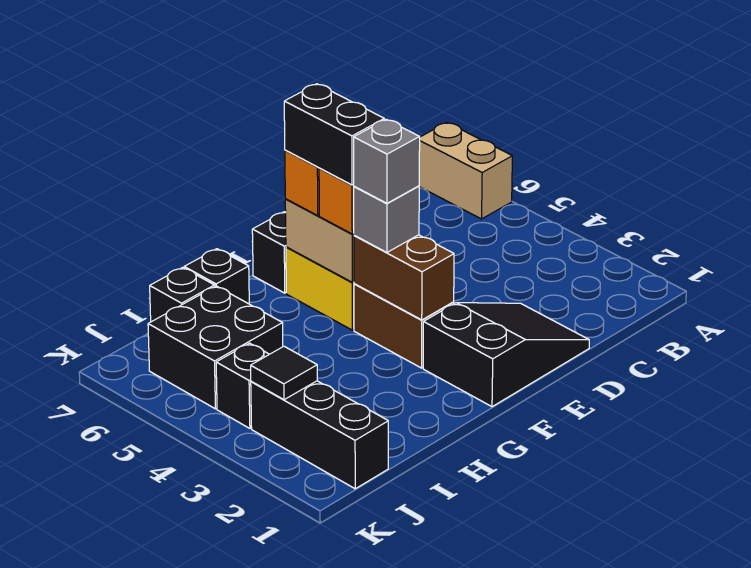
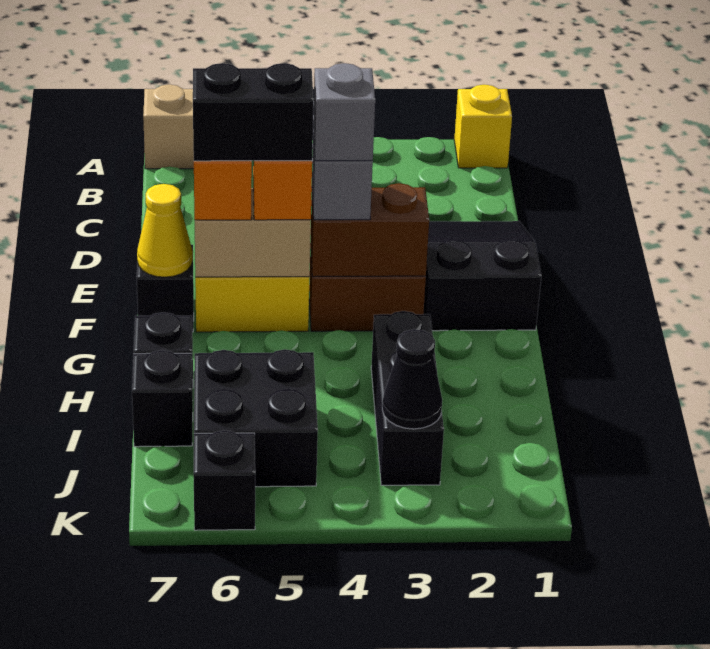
none -> yellow 1x1 brick [454,85,512,168]
none -> yellow 1x1 cone [137,184,193,277]
black 1x3 brick [251,381,388,489] -> black 1x3 brick turned to [371,311,444,485]
black 1x1 tile [251,346,317,400] -> black 1x1 cone [382,329,442,429]
black 1x1 brick [216,343,269,428] -> black 1x1 brick moved to [194,430,255,530]

